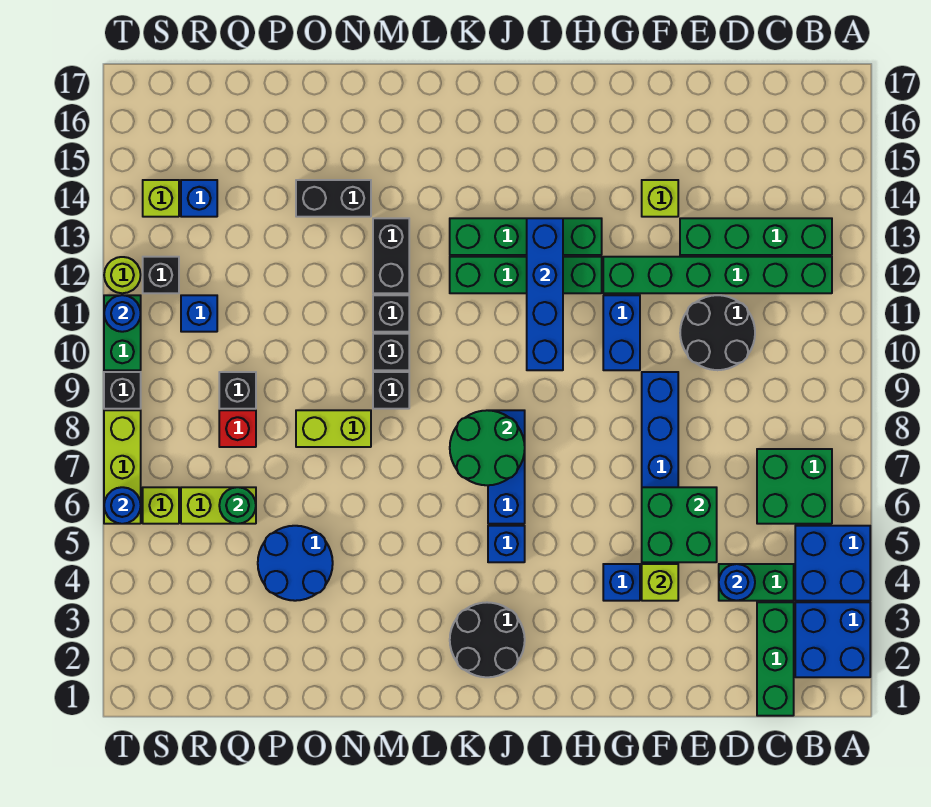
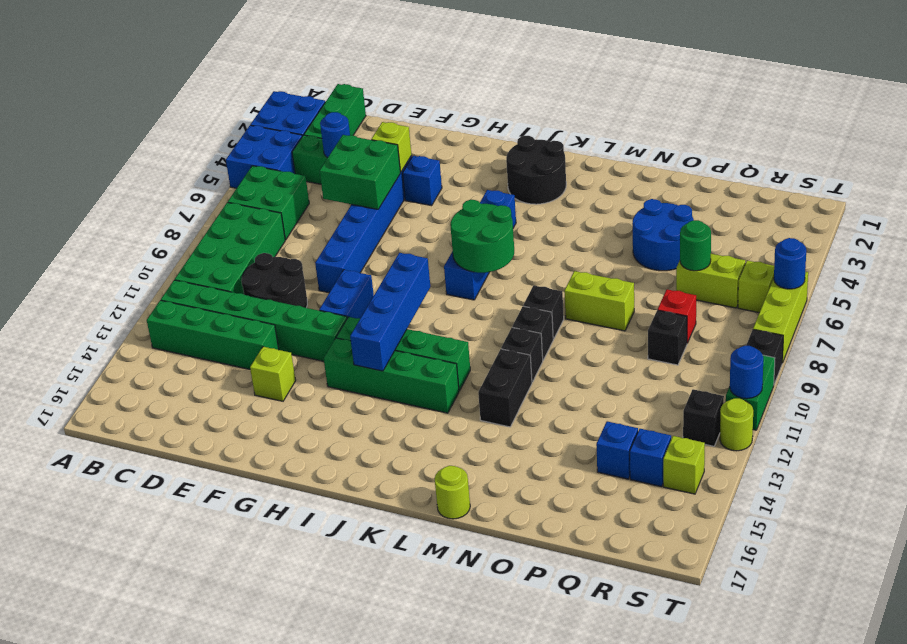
none -> green 2x4 brick [175,202,285,294]
none -> lime 1x1 round brick [435,466,470,519]
black 1x2 brick [296,180,371,217] -> none
blue 1x1 brick [181,295,217,332] -> blue 1x1 brick moved to [596,421,638,479]

